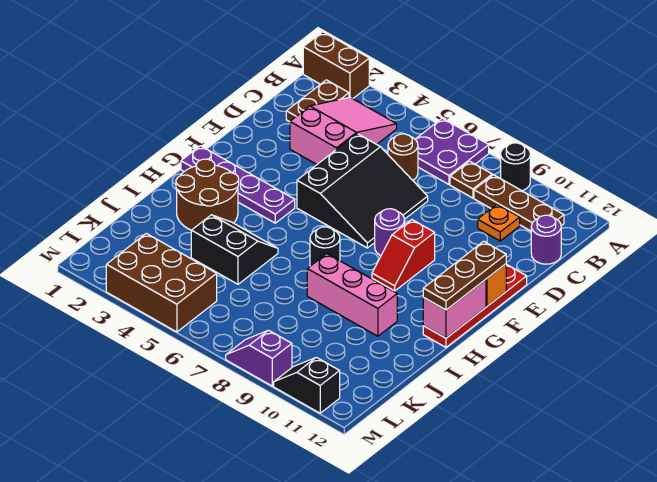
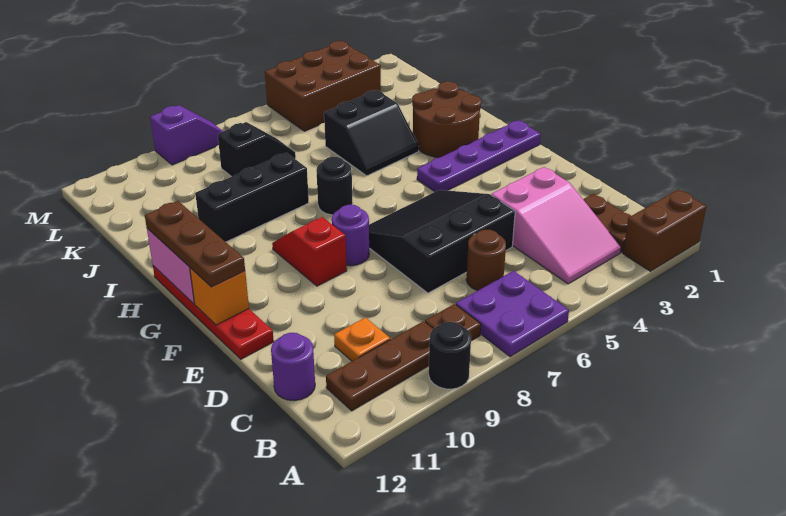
black 3x3 slope [297,134,428,248] -> black 3x3 slope turned to [369,190,515,293]
pink 1x3 brick [307,254,397,336] -> black 1x3 brick [195,153,309,242]
black 1x2 slope [274,357,340,413] -> black 1x2 slope moved to [218,122,296,177]

